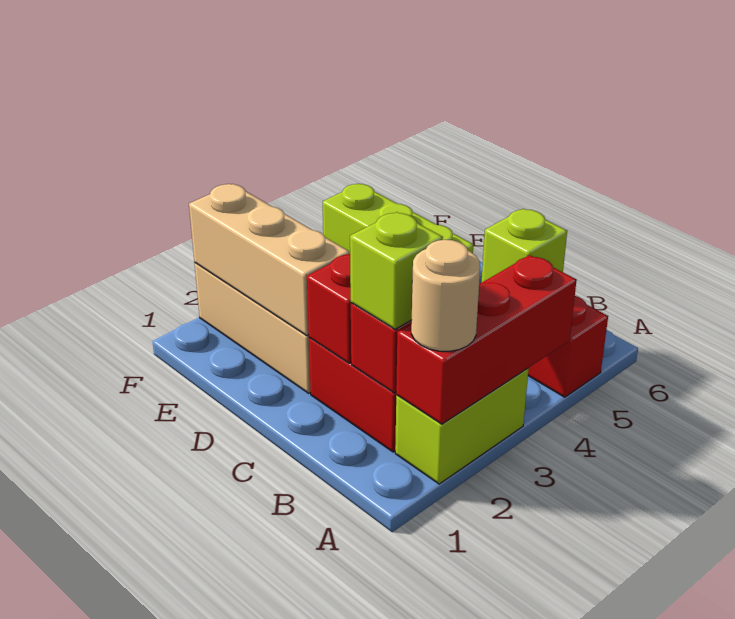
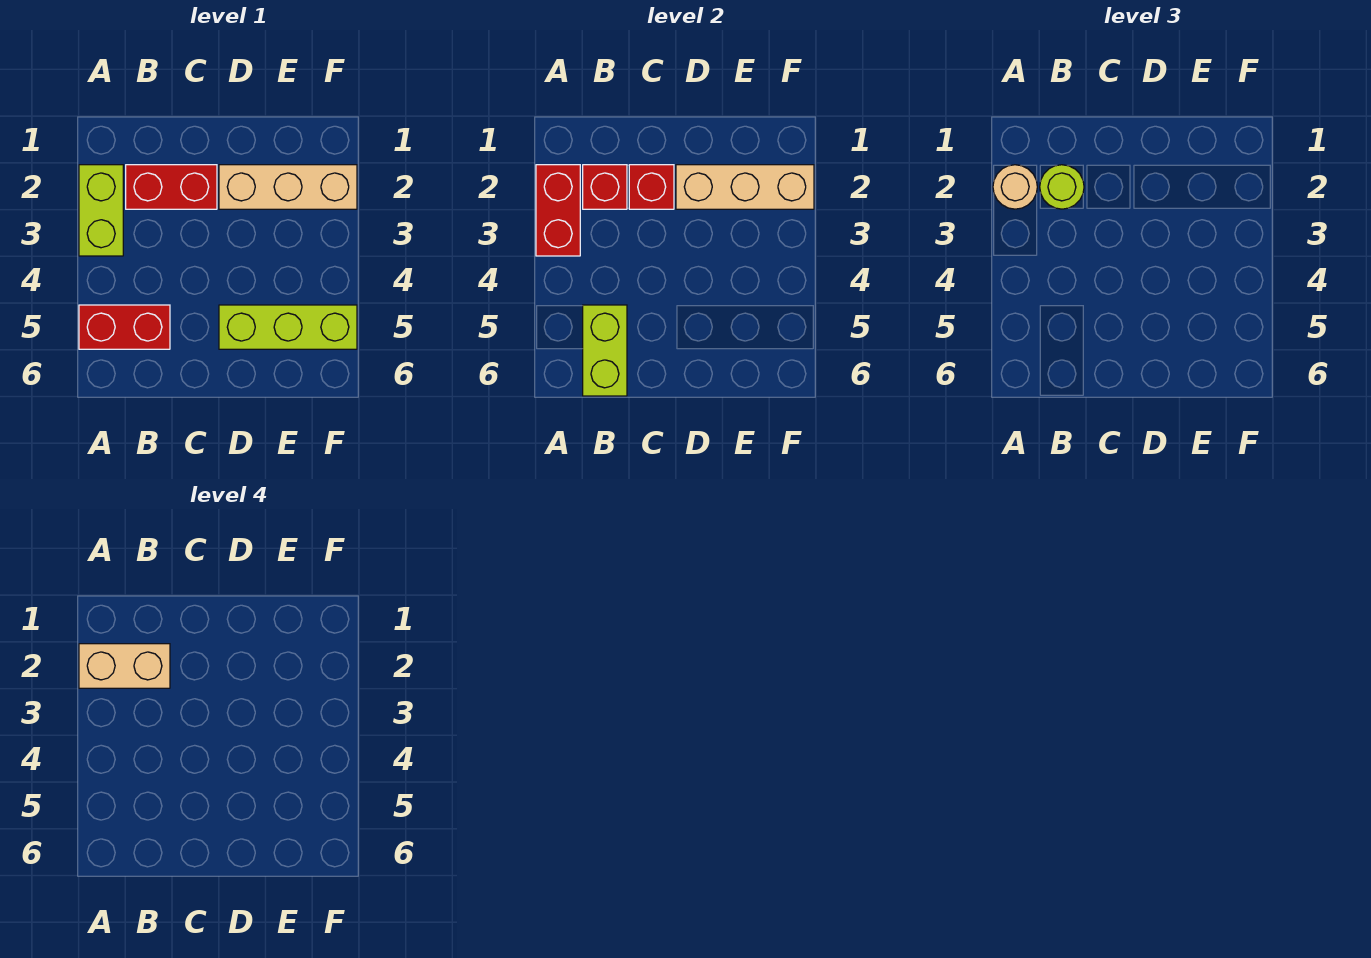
red 1x3 brick [396,255,577,424] -> red 1x2 brick [536,165,580,256]
none -> tan 1x2 brick [79,644,170,688]
lime 1x1 brick [350,212,443,329] -> lime 1x1 round brick [1040,165,1084,209]
lime 1x1 brick [481,209,567,283] -> lime 1x2 brick [583,305,627,396]

